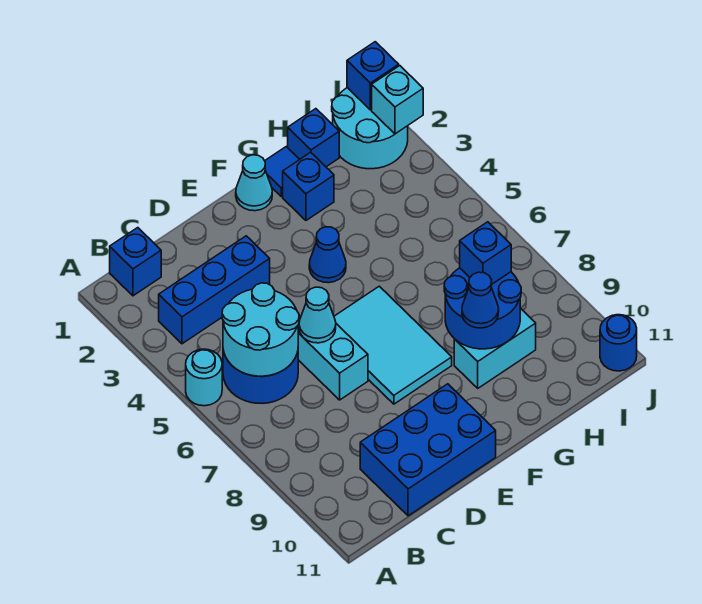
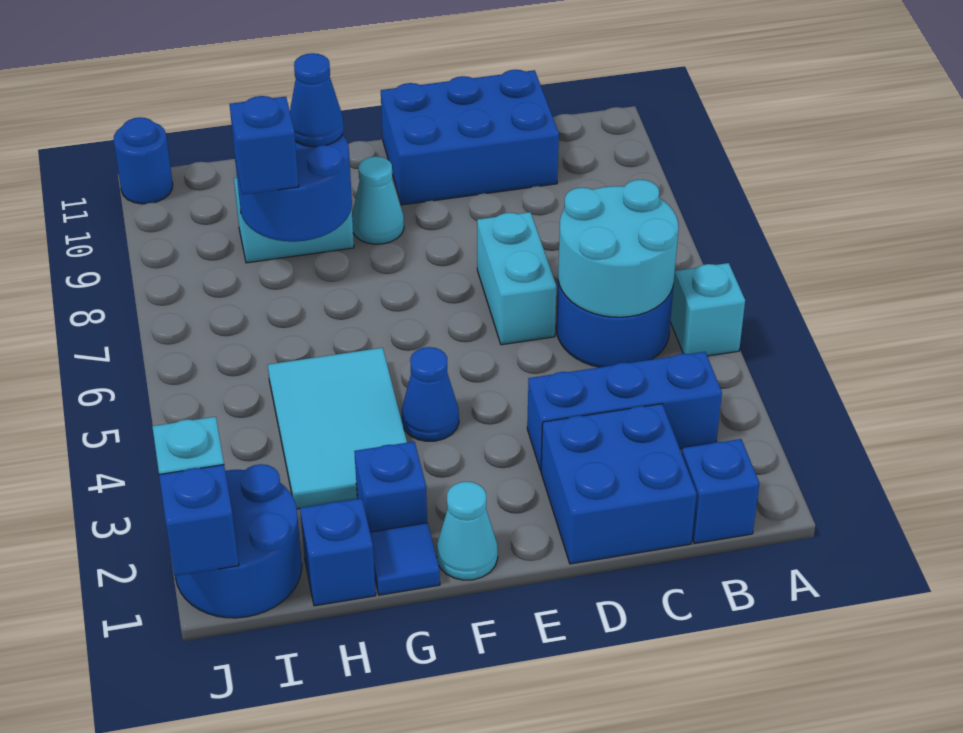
cyan 1x1 round brick [186,349,222,406] -> cyan 1x1 brick [670,263,745,356]
none -> blue 2x2 brick [541,404,697,564]
cyan 1x1 cone [299,287,336,343] -> cyan 1x1 cone moved to [352,156,404,244]
cyan 2x3 tile [334,286,452,404] -> cyan 2x3 tile moved to [268,348,407,509]
cyan 2x2 round brick [332,88,408,169] -> blue 2x2 round brick [175,464,302,618]

